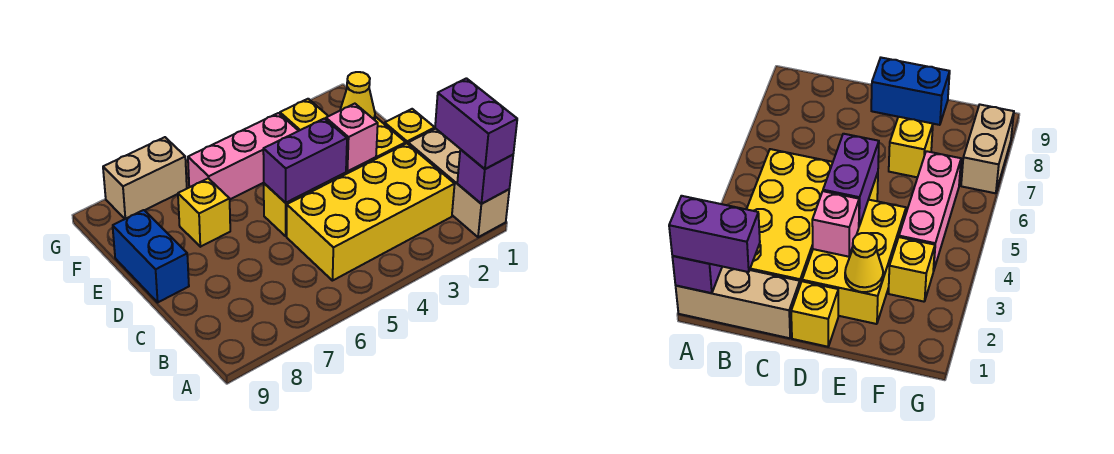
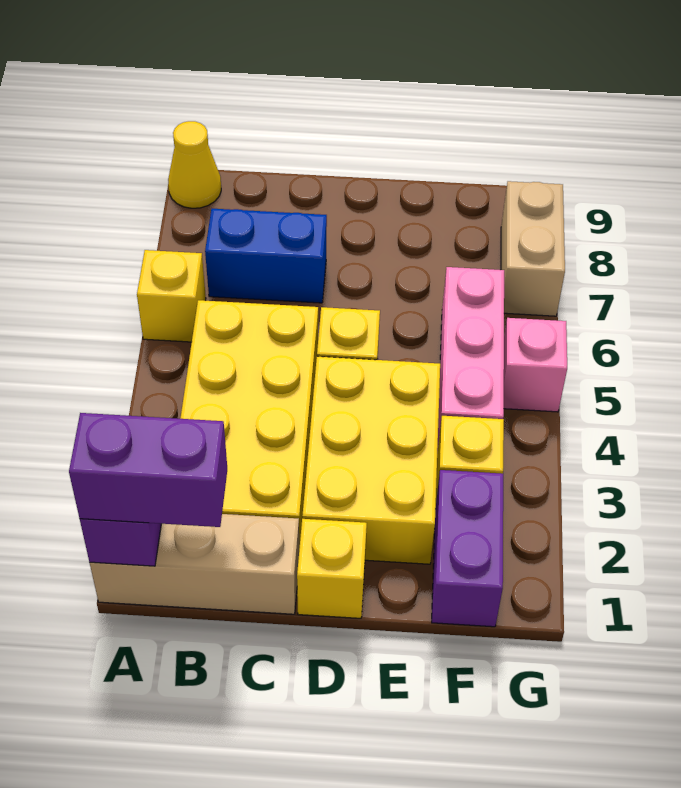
pink 1x1 brick [326,104,378,171] -> pink 1x1 brick moved to [504,318,567,412]
purple 1x2 brick [263,119,347,203] -> purple 1x2 brick moved to [432,470,503,627]
blue 1x2 brick [113,210,189,302] -> blue 1x2 brick moved to [205,209,327,303]
yellow 1x1 cone [340,72,375,120] -> yellow 1x1 cone moved to [168,121,221,208]
yellow 1x1 brick [178,178,230,247] -> yellow 1x1 brick moved to [137,250,206,342]

